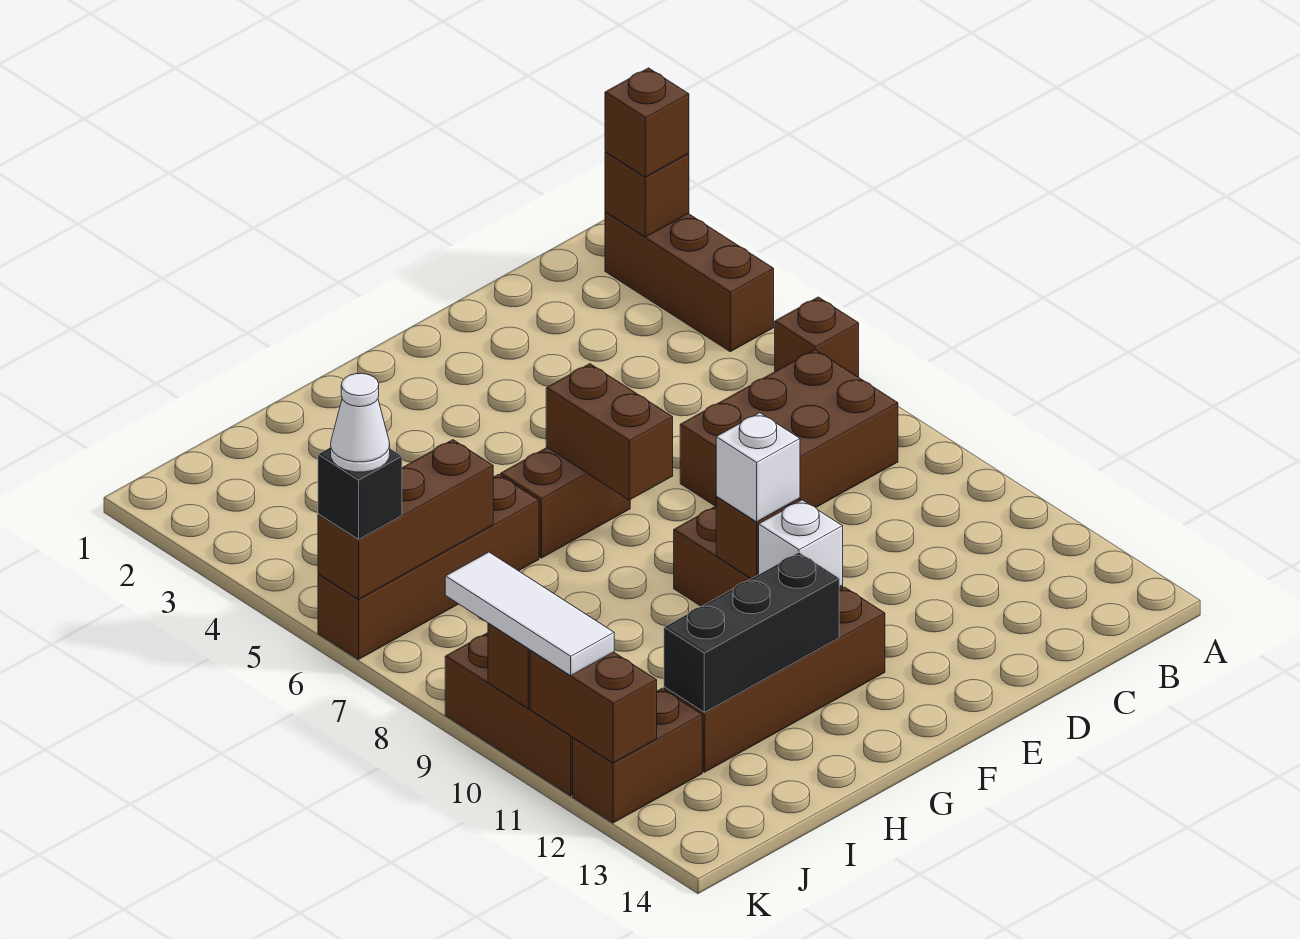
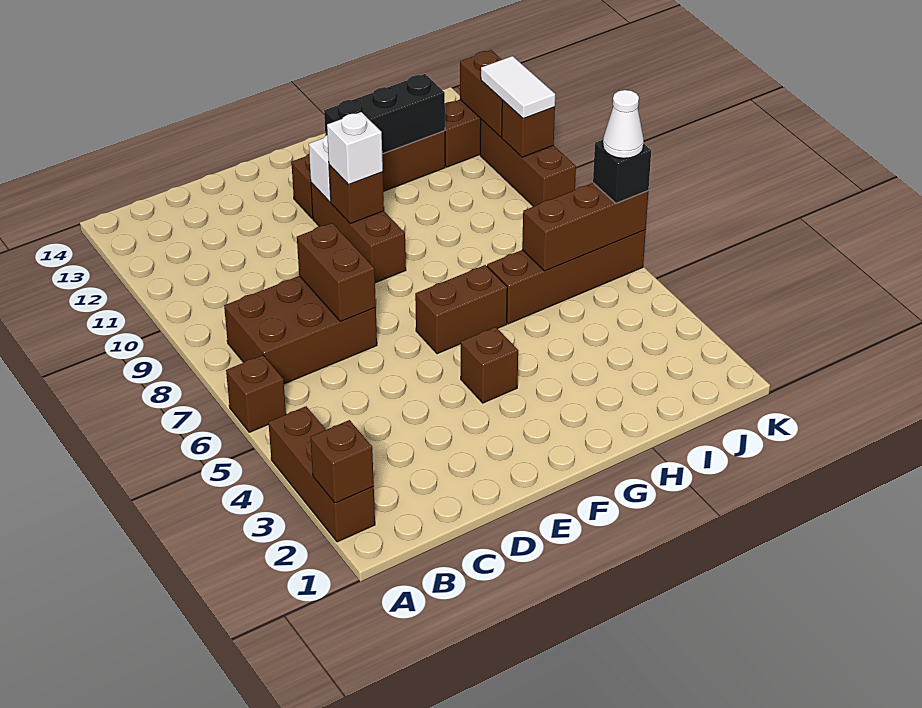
brown 1x1 brick [605,68,689,177] -> brown 1x1 brick moved to [461,327,518,403]
brown 1x2 brick [546,364,673,500] -> brown 1x2 brick moved to [297,223,376,322]
white 1x3 tile [445,552,614,676] -> white 1x2 tile [481,56,555,119]

